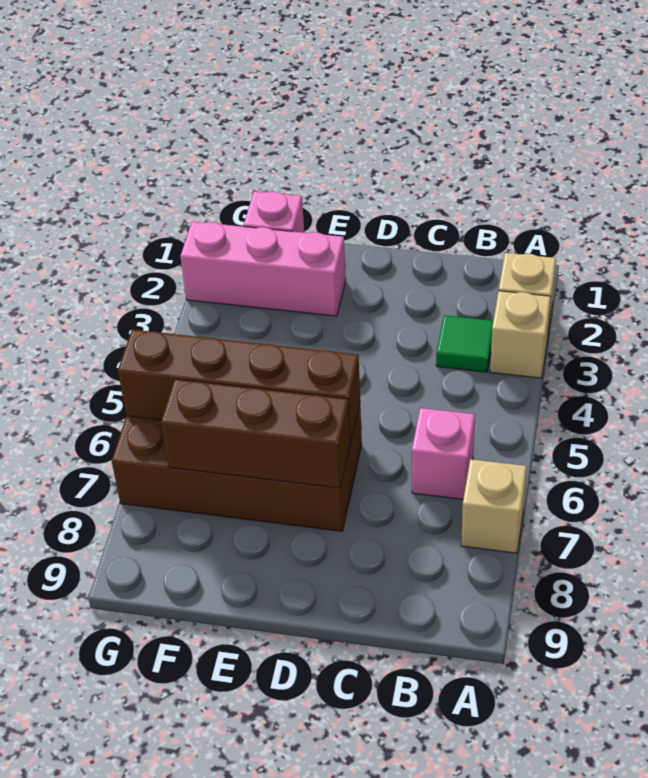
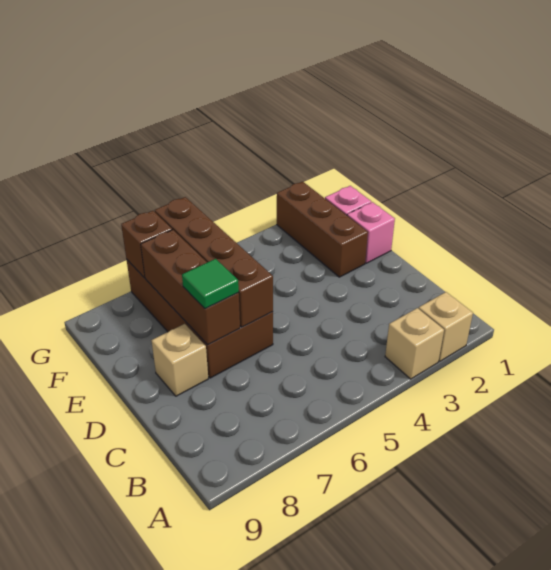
tan 1x1 brick [461,459,527,553] -> tan 1x1 brick moved to [151,324,208,396]
green 1x1 tile [436,315,493,372] -> green 1x1 tile moved to [182,259,239,309]
pink 1x1 brick [412,408,475,499] -> pink 1x1 brick moved to [347,202,395,263]
pink 1x3 brick [180,221,346,316] -> brown 1x3 brick [277,182,368,277]
none -> brown 1x1 brick [121,211,172,278]

